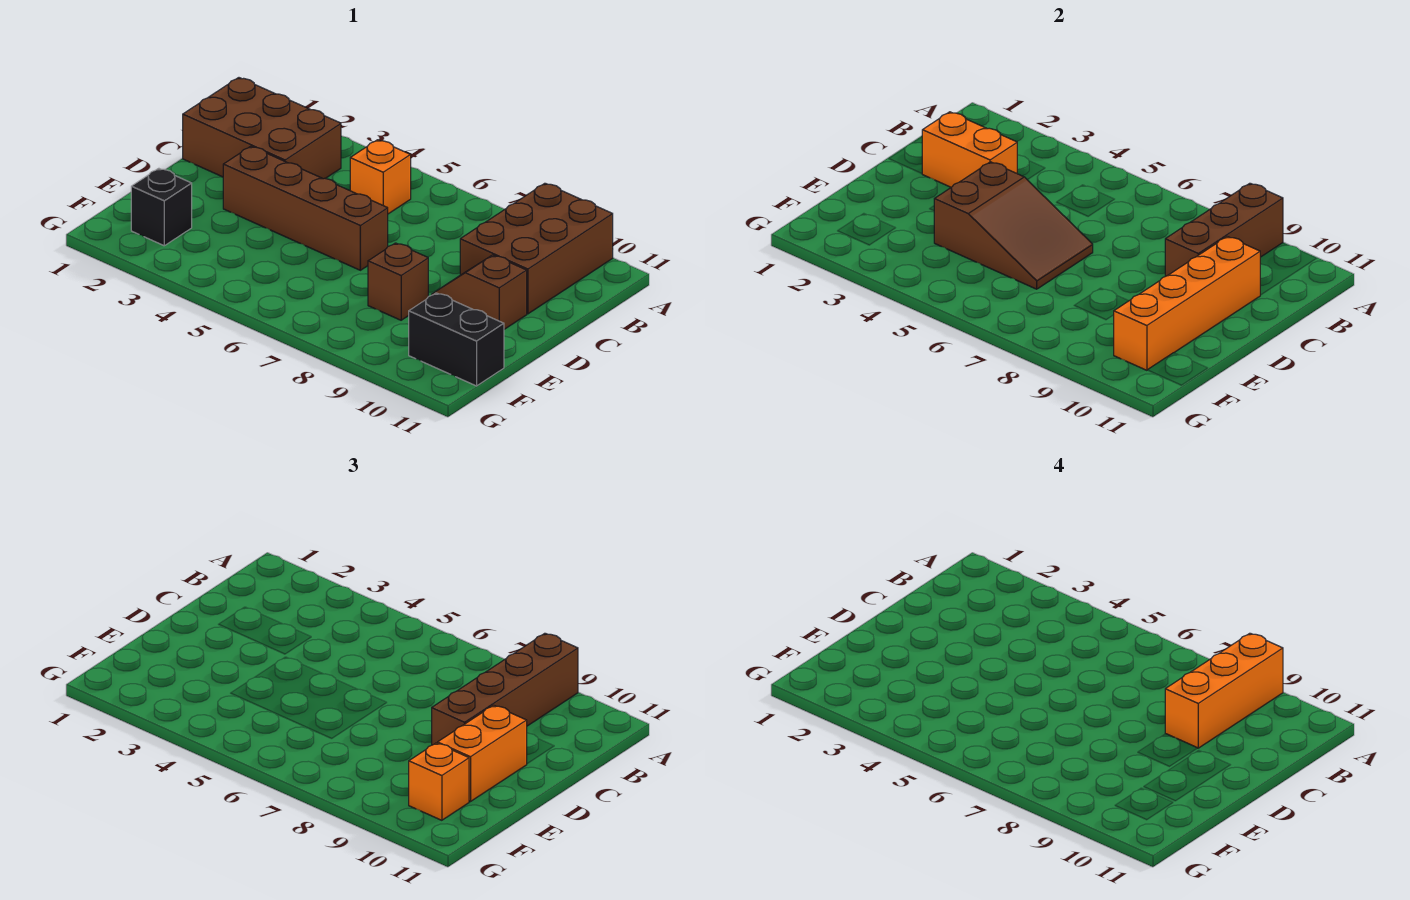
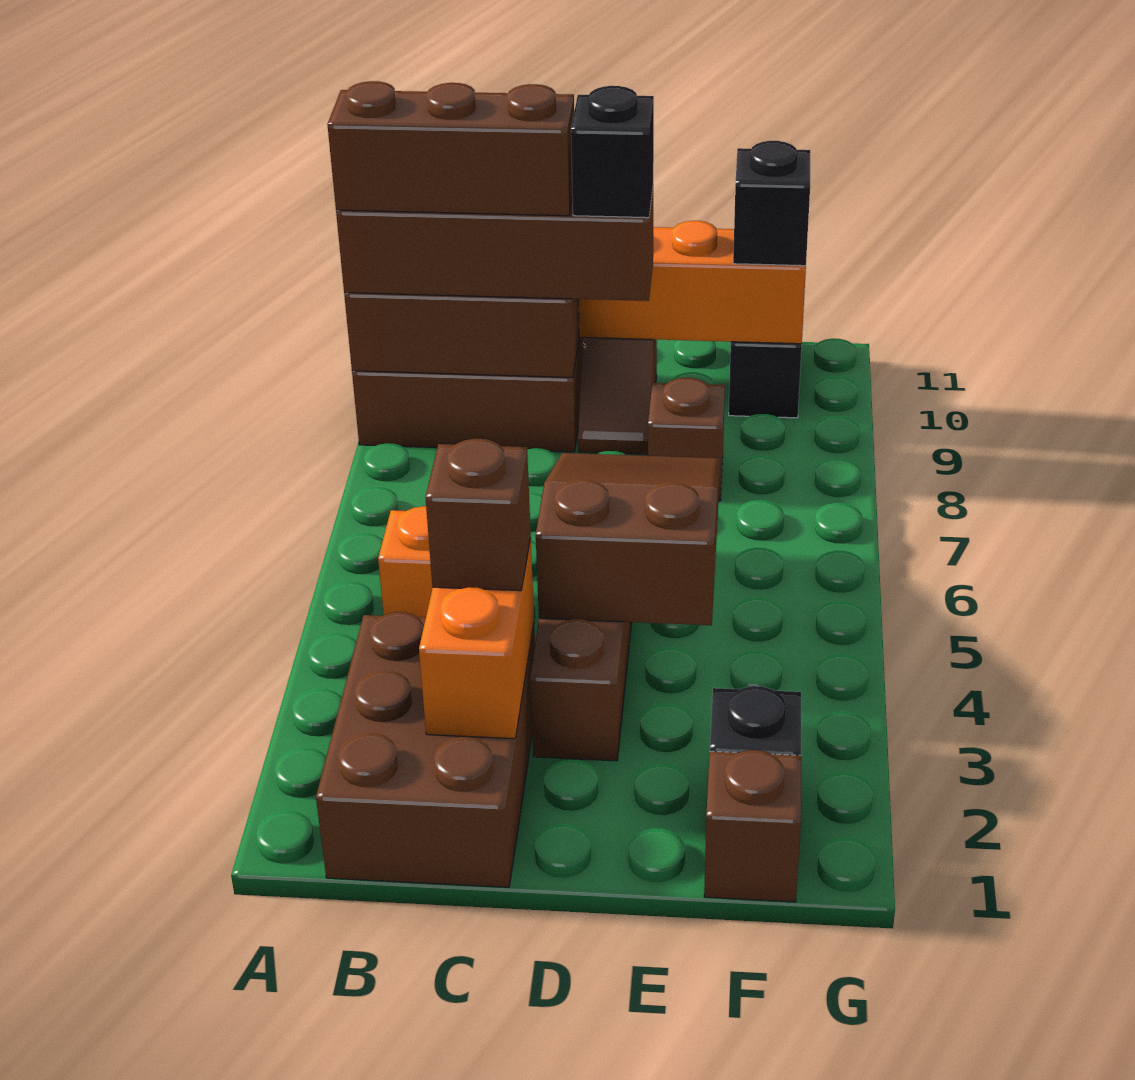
orange 1x3 brick [1165,633,1283,748] -> brown 1x3 brick [327,81,574,216]
none -> brown 1x1 brick [425,439,531,591]
none -> black 1x1 brick [571,86,654,218]
orange 1x2 brick [438,705,527,802] -> none
none -> brown 1x1 brick [704,750,801,902]
orange 1x1 brick [409,743,469,820] -> black 1x1 brick [733,141,810,266]

